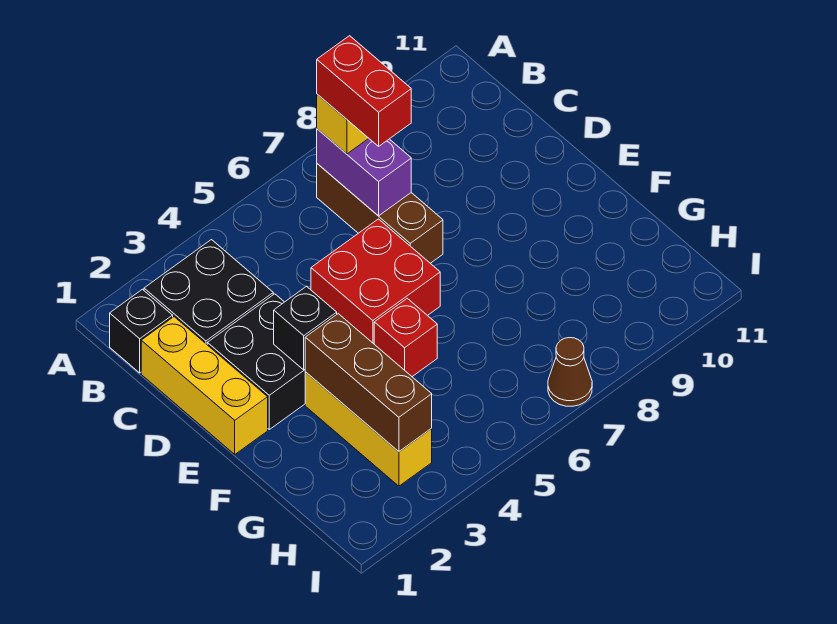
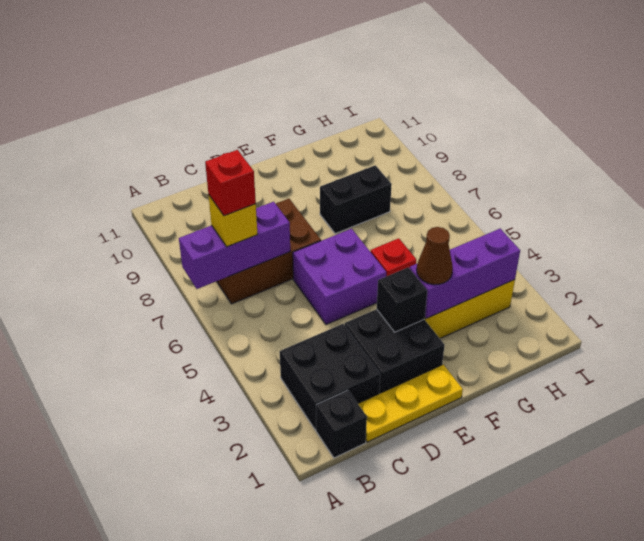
brown 1x3 brick [317,164,443,263] -> brown 2x3 brick [217,199,321,304]
purple 1x2 brick [317,129,411,216] -> purple 1x3 brick [179,202,290,289]
red 1x2 brick [317,36,411,146] -> red 1x1 brick [205,150,256,216]
yellow 1x3 brick [141,317,268,454] -> yellow 1x3 plate [358,365,463,442]
red 2x2 brick [311,219,440,344] -> purple 2x2 brick [293,229,386,325]
brown 1x3 brick [305,314,432,452] -> purple 1x3 brick [410,229,520,319]
none -> black 1x2 brick [320,165,392,234]
brown 1x1 cone [548,338,592,406] -> brown 1x1 cone moved to [417,227,453,285]

